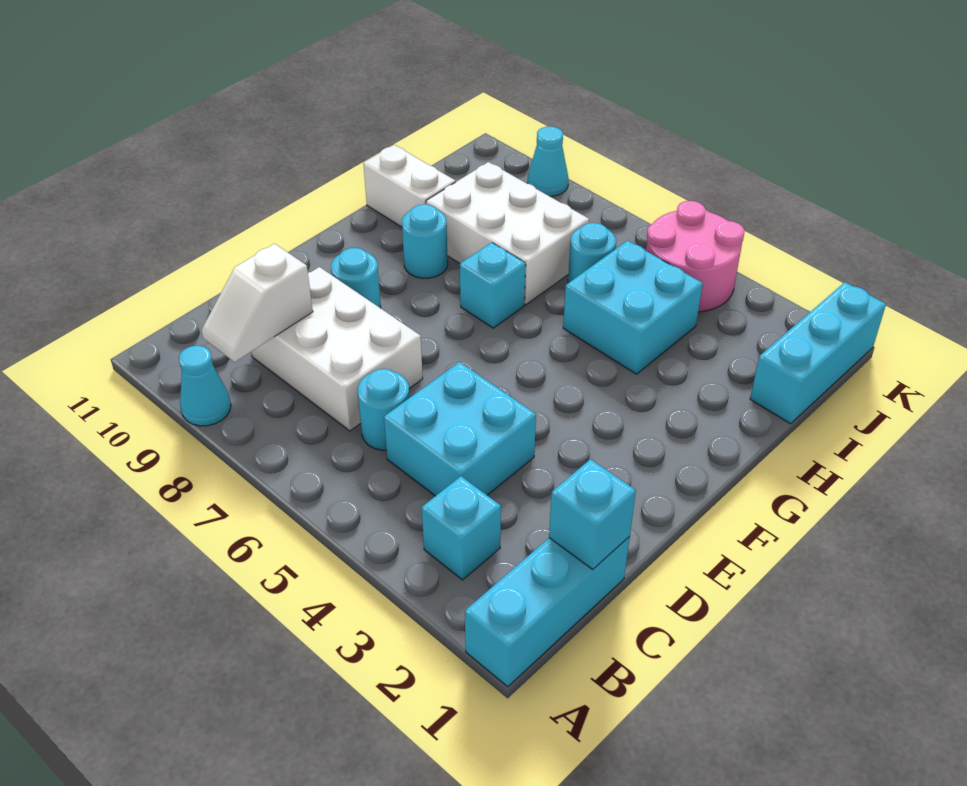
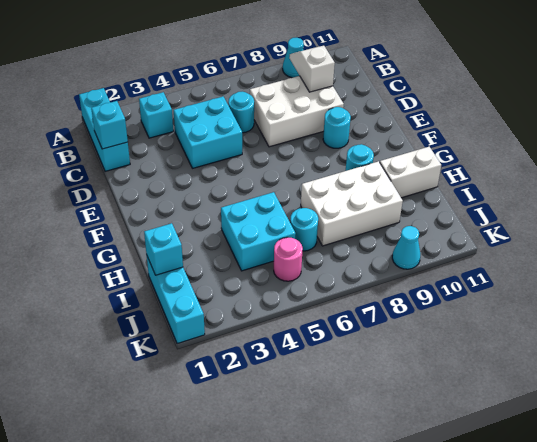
cyan 1x1 brick [460,243,526,328] -> cyan 1x1 brick moved to [144,223,183,275]
pink 2x2 round brick [646,201,744,312] -> pink 1x1 round brick [274,237,303,281]

